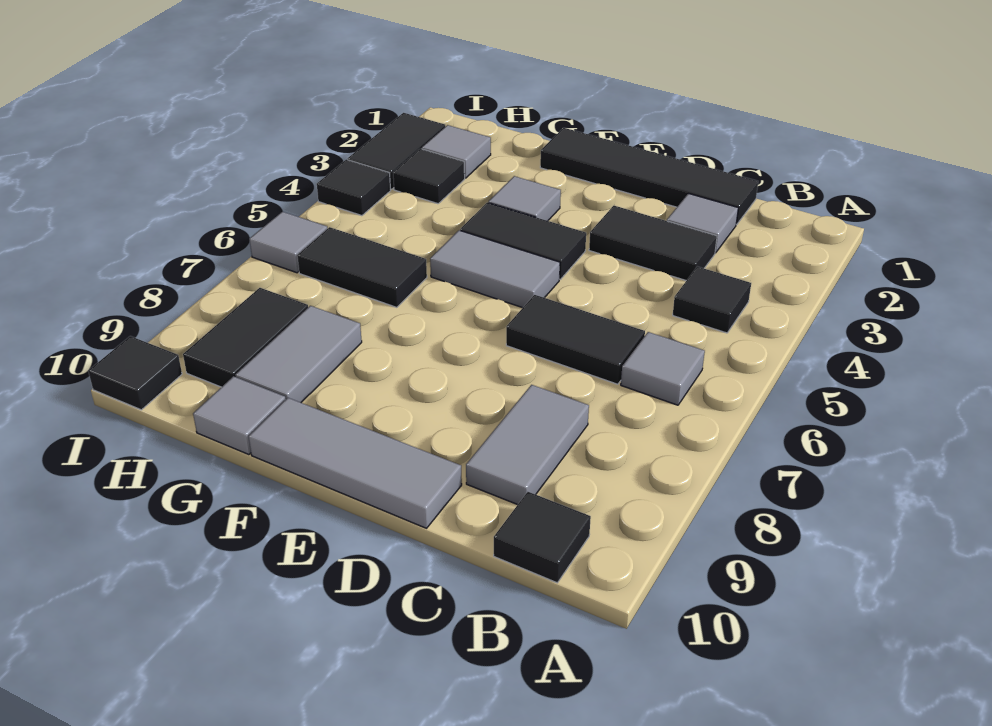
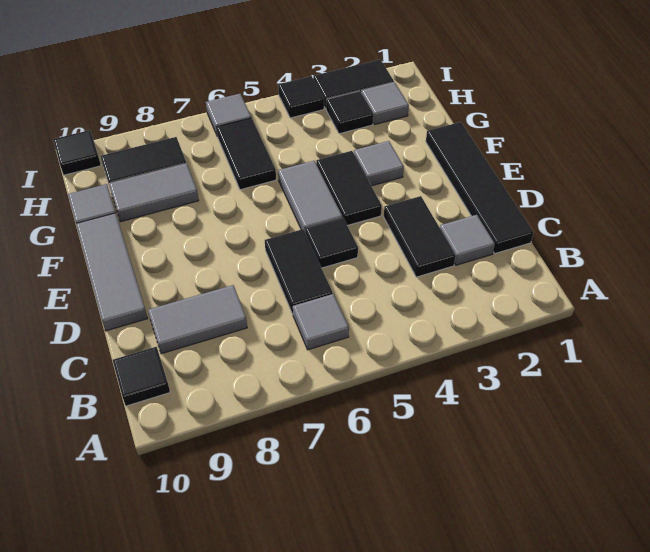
black 1x1 tile [673,267,751,333] -> black 1x1 tile moved to [305,218,358,268]

